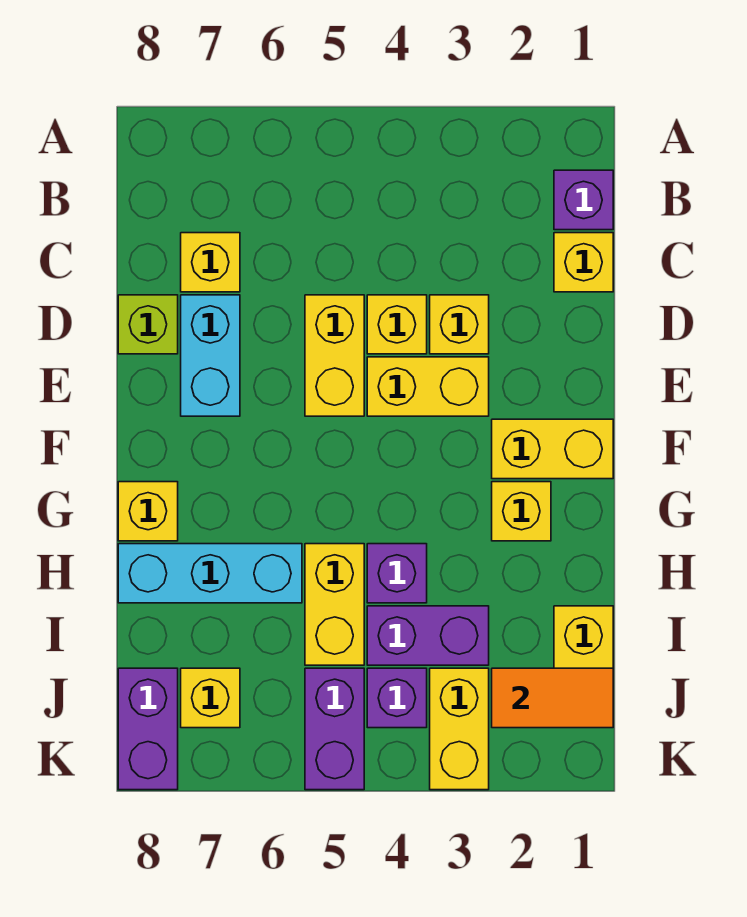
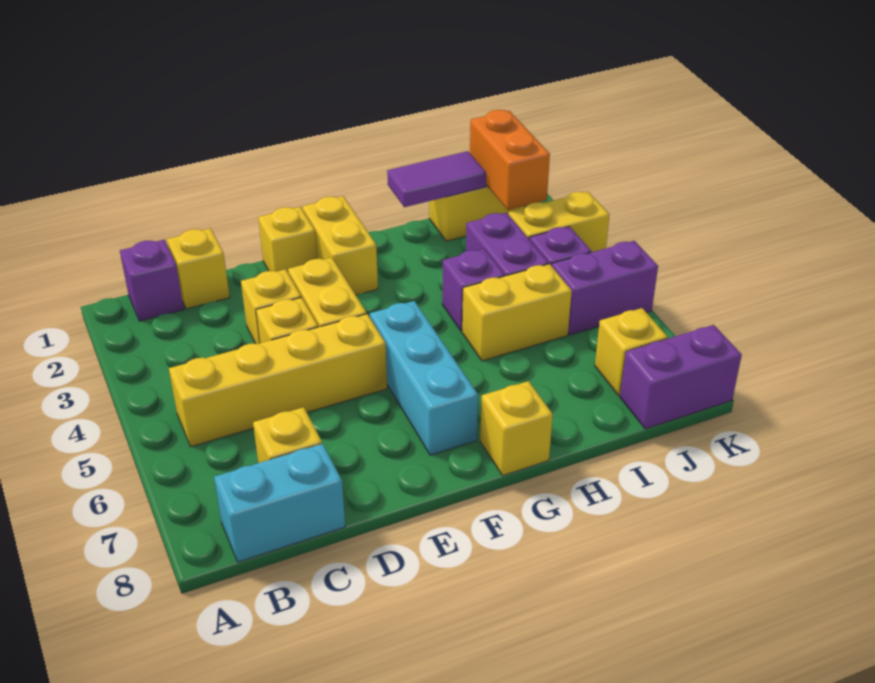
yellow 1x2 brick [305,295,364,416] -> yellow 1x4 brick [169,314,387,447]
cyan 1x2 brick [181,295,240,416] -> cyan 1x2 brick moved to [214,444,345,562]
lime 1x1 brick [118,295,178,354] -> none
yellow 1x1 brick [492,482,551,541] -> yellow 1x1 brick moved to [258,207,317,272]
none -> purple 1x2 tile [387,151,486,207]
cyan 1x3 brick [118,544,302,603] -> cyan 1x3 brick moved to [370,301,478,455]
orange 1x2 tile [492,668,613,728] -> orange 1x2 brick [470,110,550,210]

